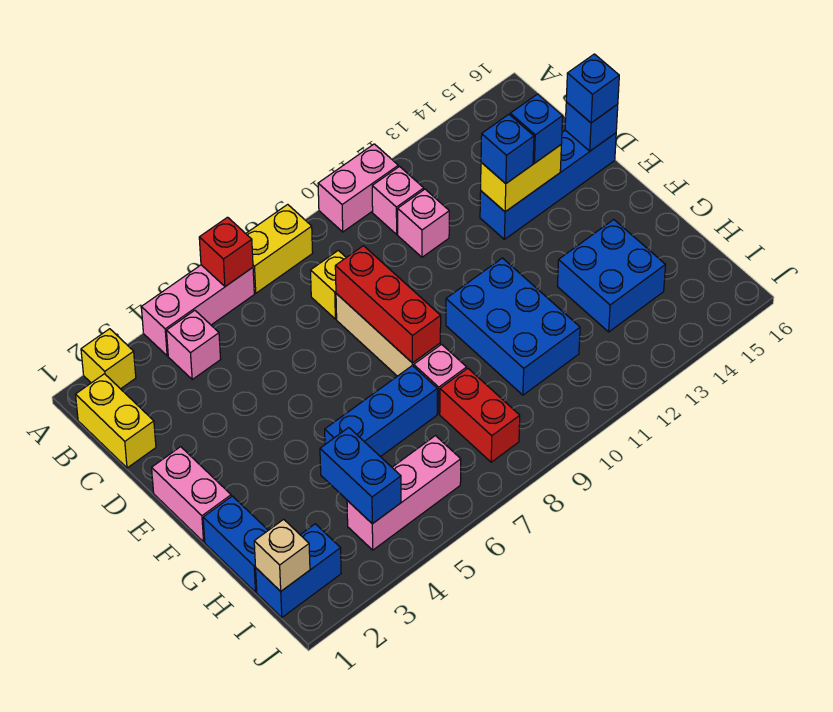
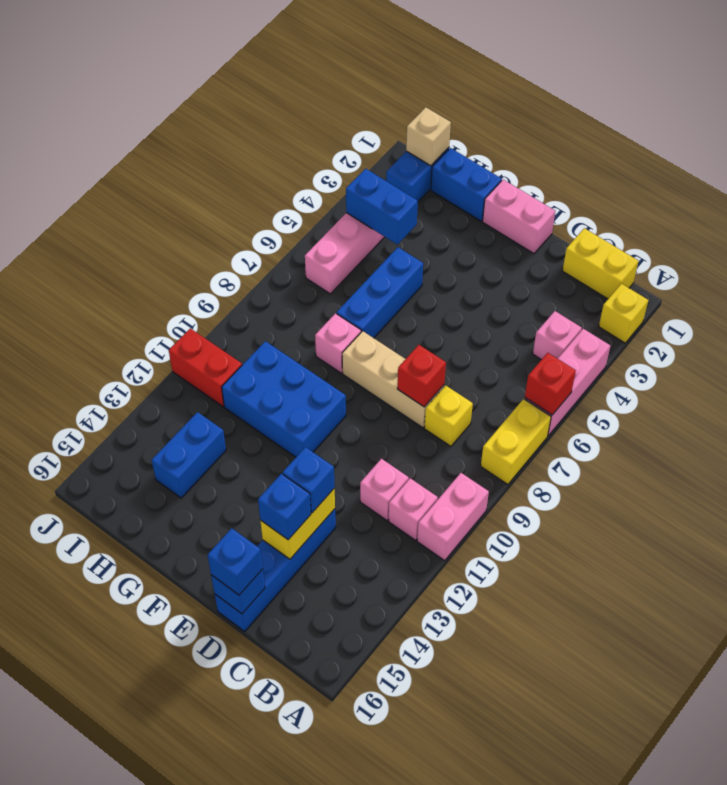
red 1x3 brick [335,246,441,363] -> red 1x1 brick [398,345,446,407]
blue 2x2 brick [557,220,665,332] -> blue 1x2 brick [152,412,226,498]
red 1x2 brick [440,368,520,462] -> red 1x2 brick moved to [169,328,242,407]

